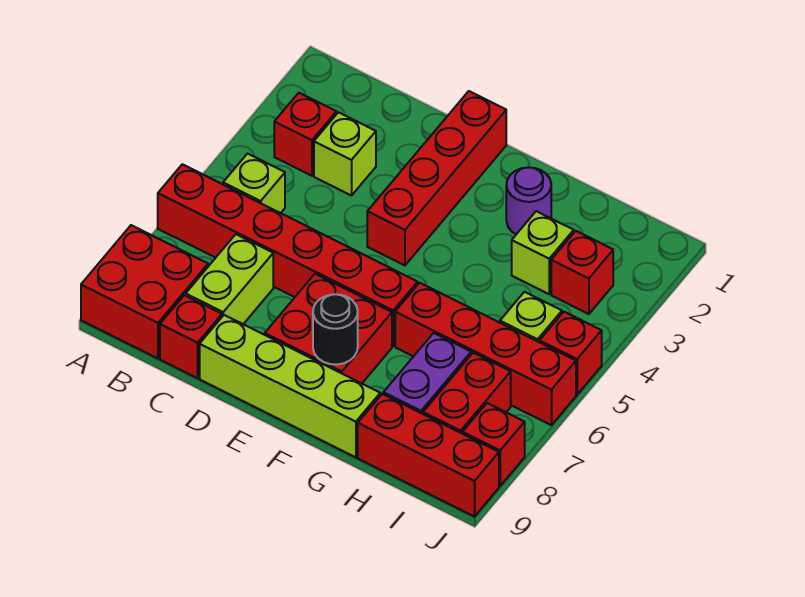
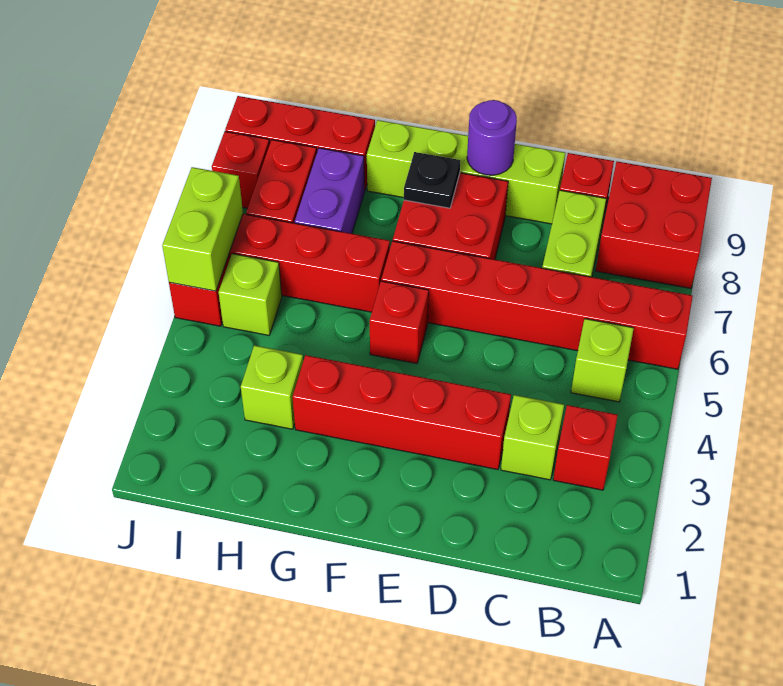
red 1x4 brick [367,91,506,265] -> red 1x4 brick turned to [293,355,511,470]
black 1x1 round brick [313,294,358,365] -> black 1x1 plate [404,152,460,208]
purple 1x1 round brick [506,167,551,234] -> purple 1x1 round brick moved to [467,100,517,175]
red 1x1 brick [551,231,613,314] -> red 1x1 brick moved to [370,281,429,364]
none -> lime 1x2 brick [162,167,243,291]

